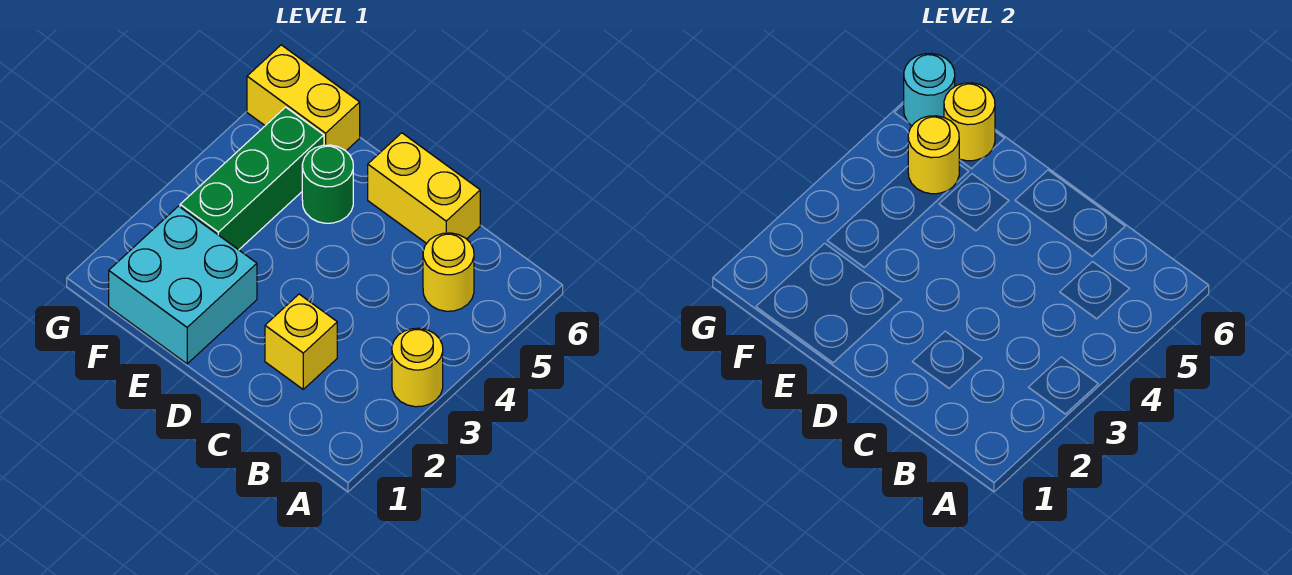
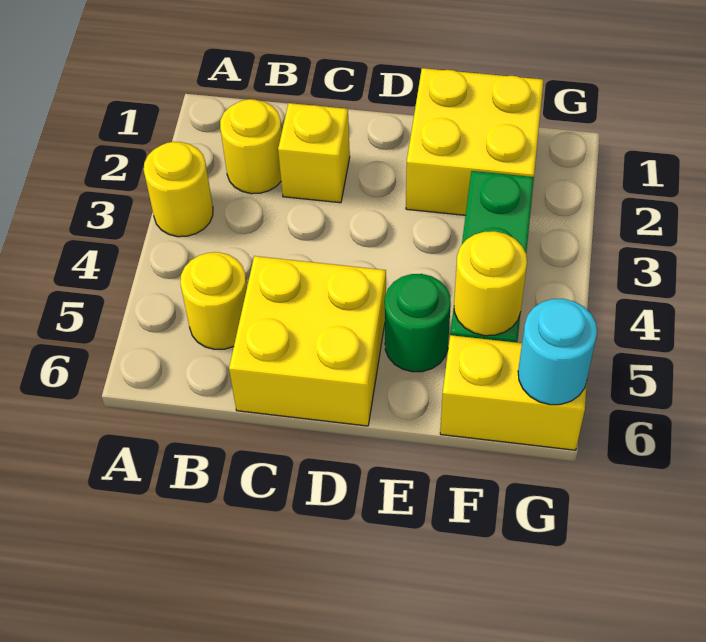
yellow 1x2 brick [368,133,480,243] -> yellow 2x2 brick [229,256,386,426]
cyan 2x2 brick [109,206,257,364] -> yellow 2x2 brick [406,68,544,215]
yellow 1x1 round brick [944,83,995,161] -> yellow 1x1 round brick moved to [220,99,282,194]

